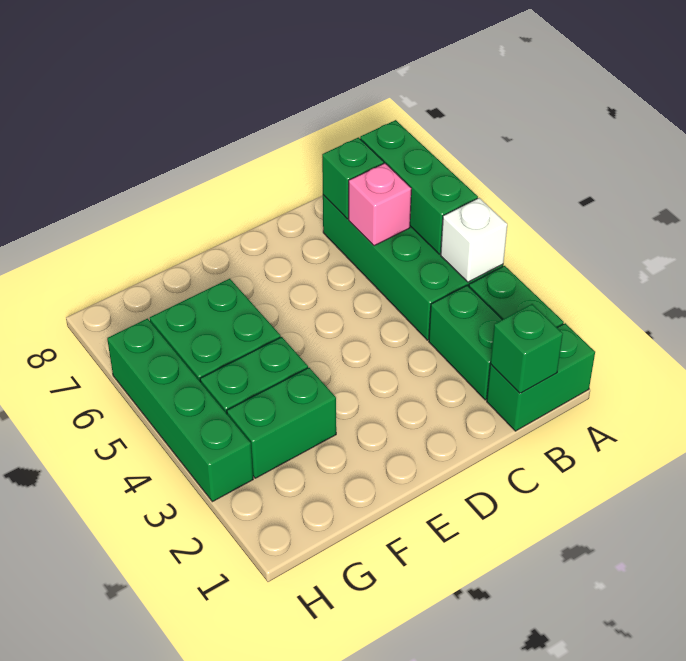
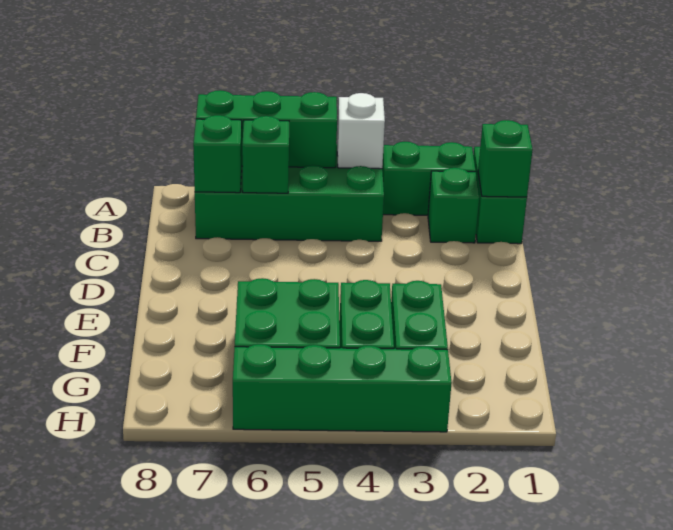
green 1x2 brick [429,285,502,400] -> green 1x1 brick [428,168,479,243]
pink 1x1 brick [349,163,411,246] -> green 1x1 brick [242,116,289,193]

